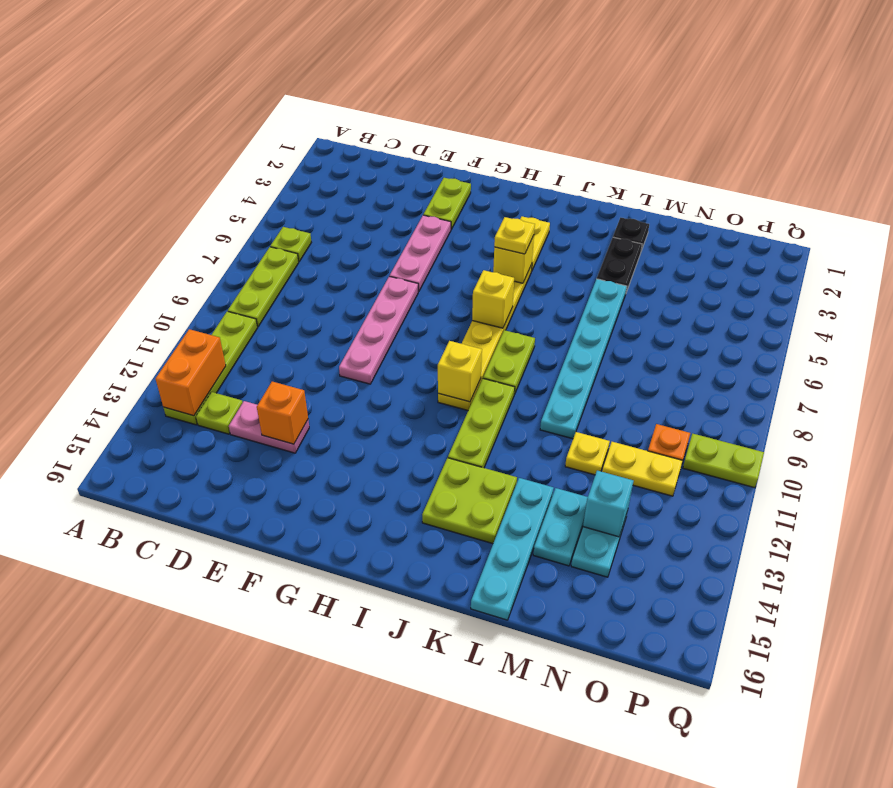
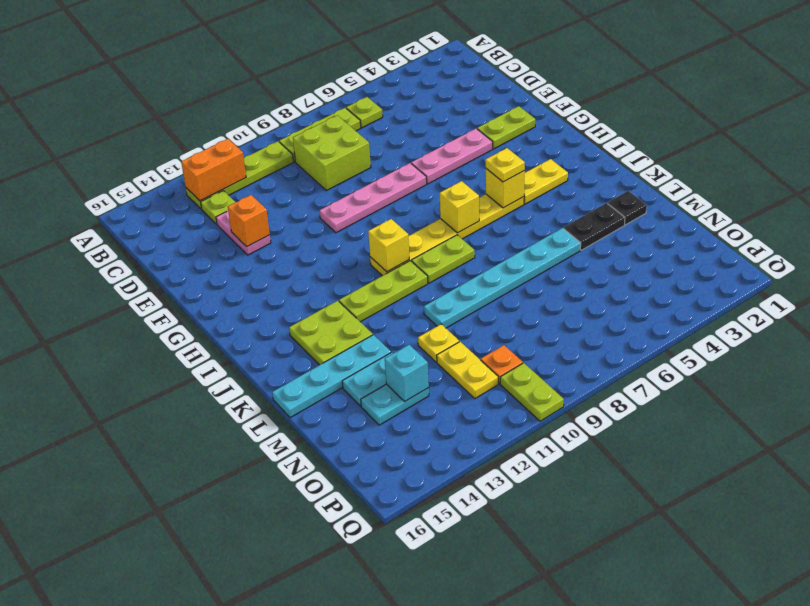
none -> lime 2x2 brick [293,115,371,191]

